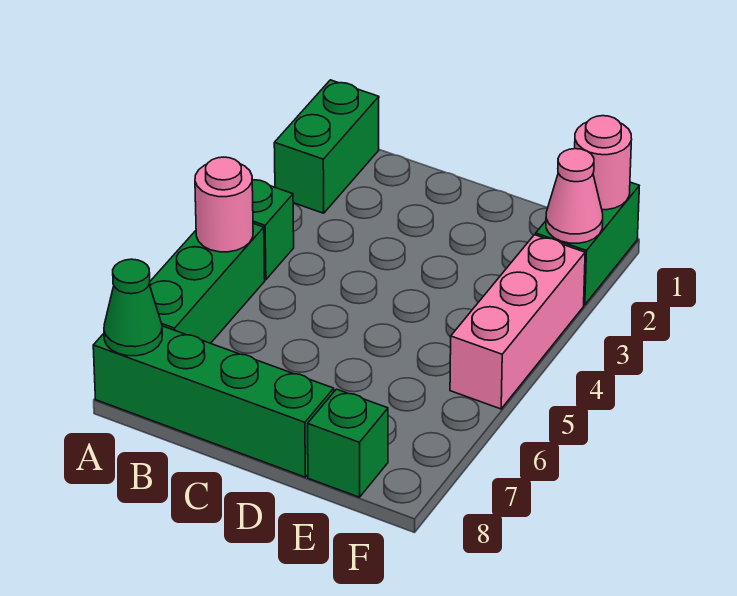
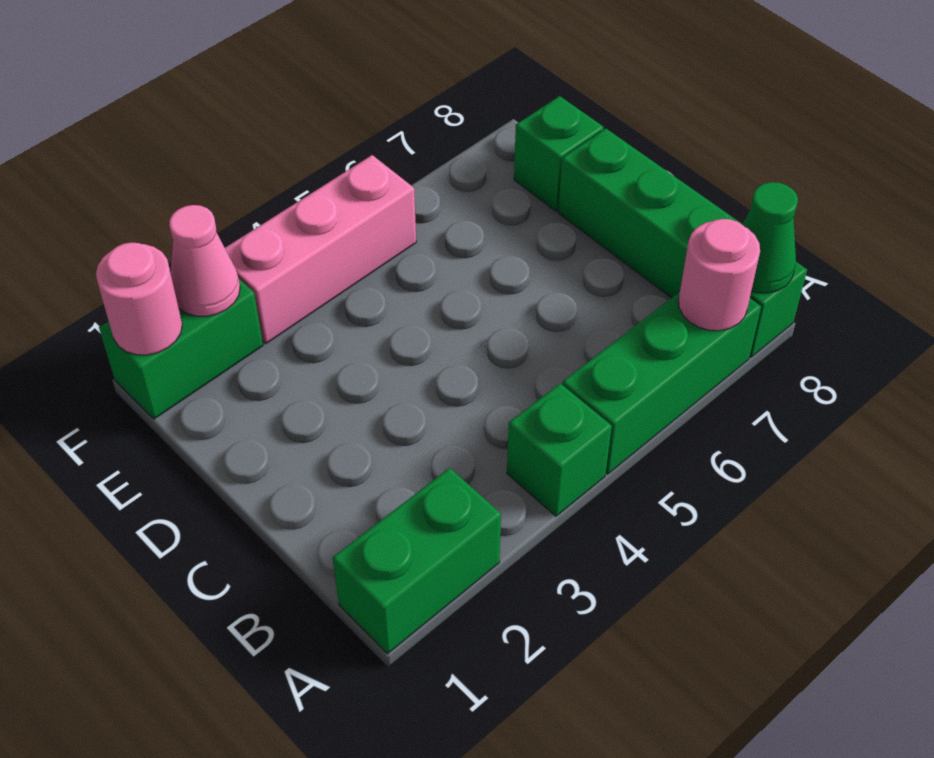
pink 1x1 round brick [195,157,253,252] -> pink 1x1 round brick moved to [679,219,760,331]

